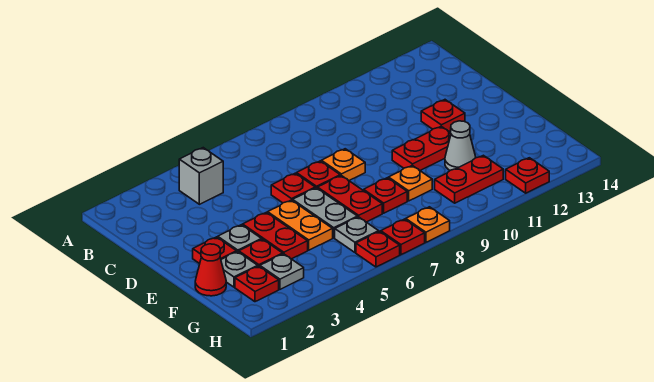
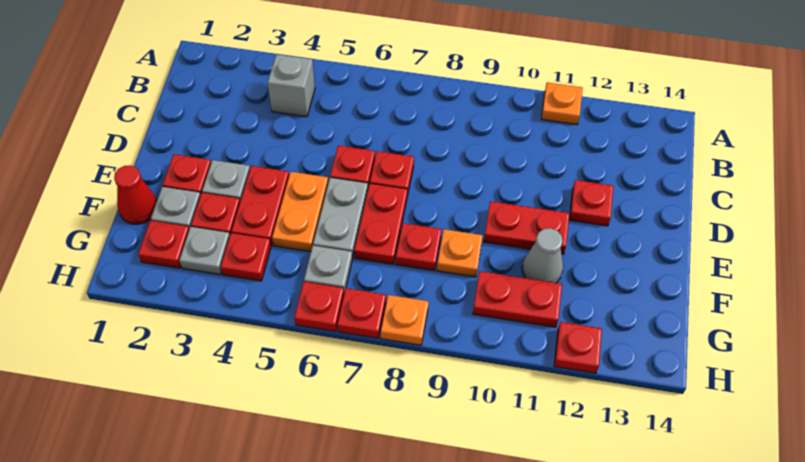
orange 1x1 plate [321,149,365,180] -> orange 1x1 plate moved to [541,82,583,125]
none -> red 1x1 plate [221,233,271,281]

